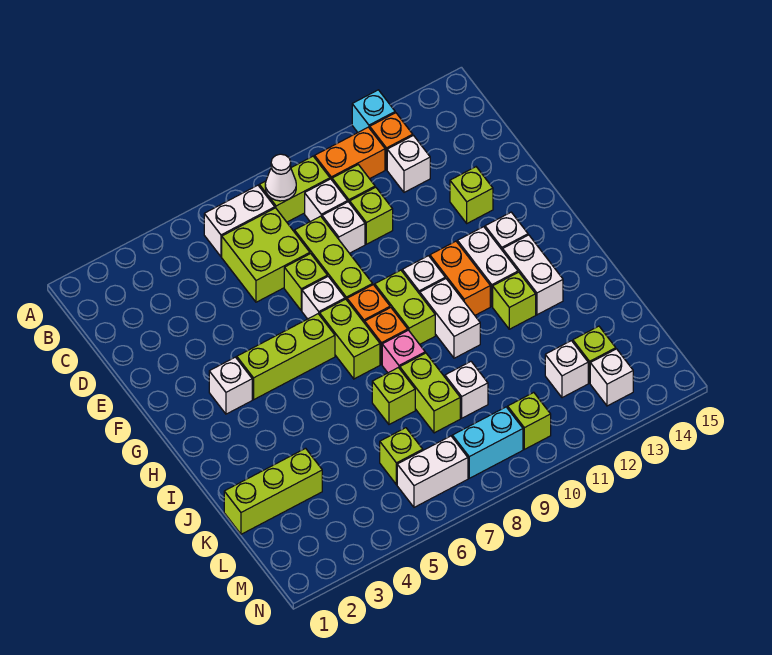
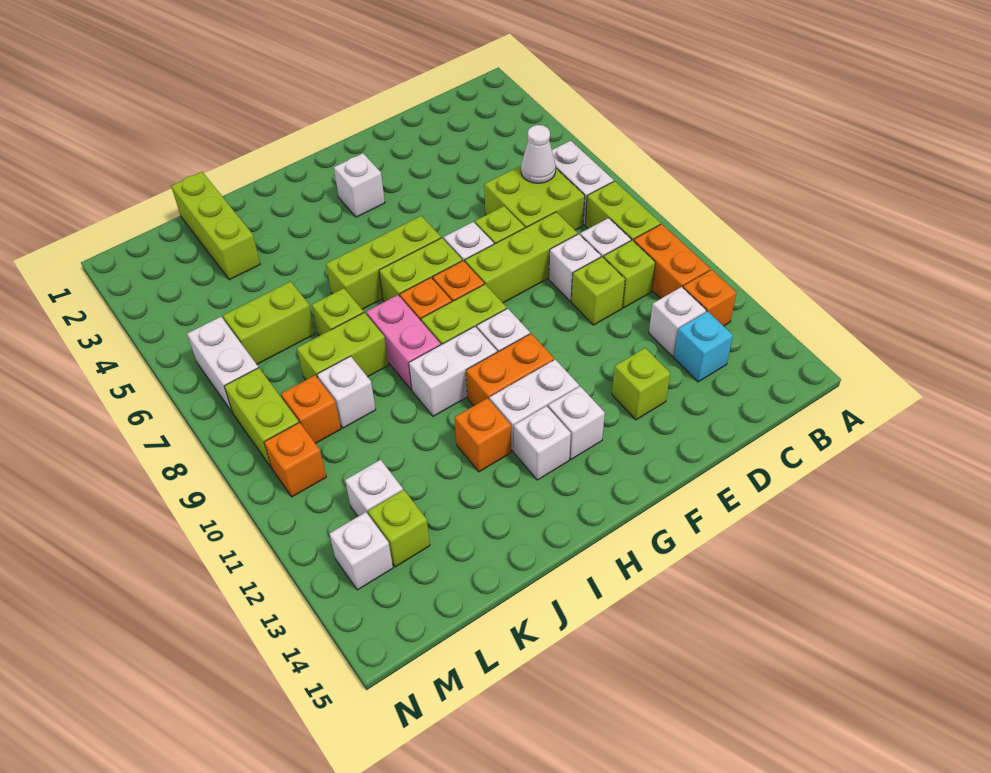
cyan 1x1 brick [352,90,395,132] -> cyan 1x1 brick moved to [674,311,733,382]
white 1x1 cone [265,154,296,201] -> white 1x1 cone moved to [521,125,556,183]
lime 1x3 brick [237,314,335,400] -> lime 1x3 brick turned to [326,216,441,309]
white 1x2 brick [503,235,563,315] -> white 1x1 brick [514,406,571,480]
pink 1x1 brick [382,330,425,373] -> pink 1x2 brick [366,295,440,390]
lime 1x1 brick [493,272,536,329] -> orange 1x1 brick [455,398,511,472]
lime 1x1 brick [380,428,423,485] -> lime 1x2 brick [223,282,315,364]
none -> orange 1x1 brick [281,375,341,444]
cyan 1x2 brick [452,407,523,478] -> lime 1x2 brick [224,368,299,468]
lime 1x1 brick [508,392,551,449] -> orange 1x1 brick [264,423,326,497]

